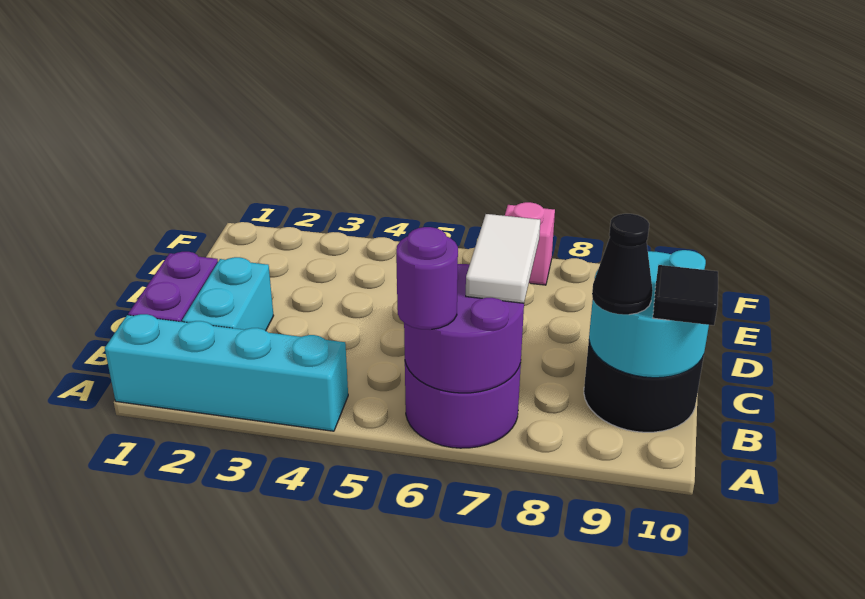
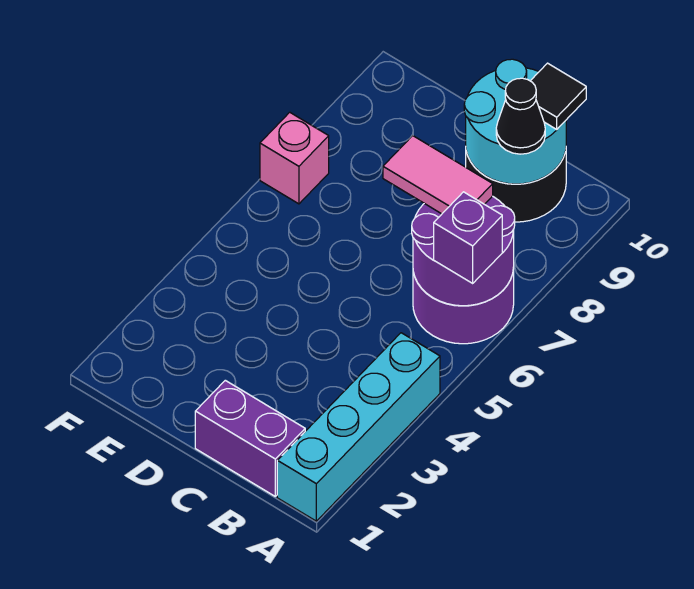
purple 1x1 round brick [396,227,458,330] -> purple 1x1 brick [434,192,502,283]
cyan 1x2 brick [182,257,274,331] -> none
white 1x2 tile [466,214,540,303] -> pink 1x2 tile [383,136,493,214]

